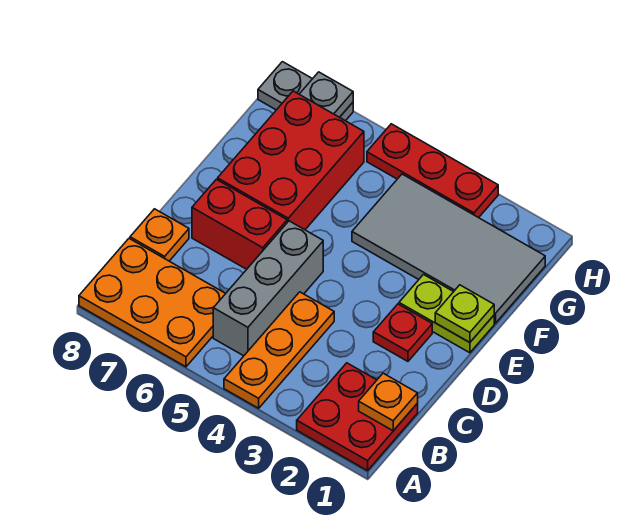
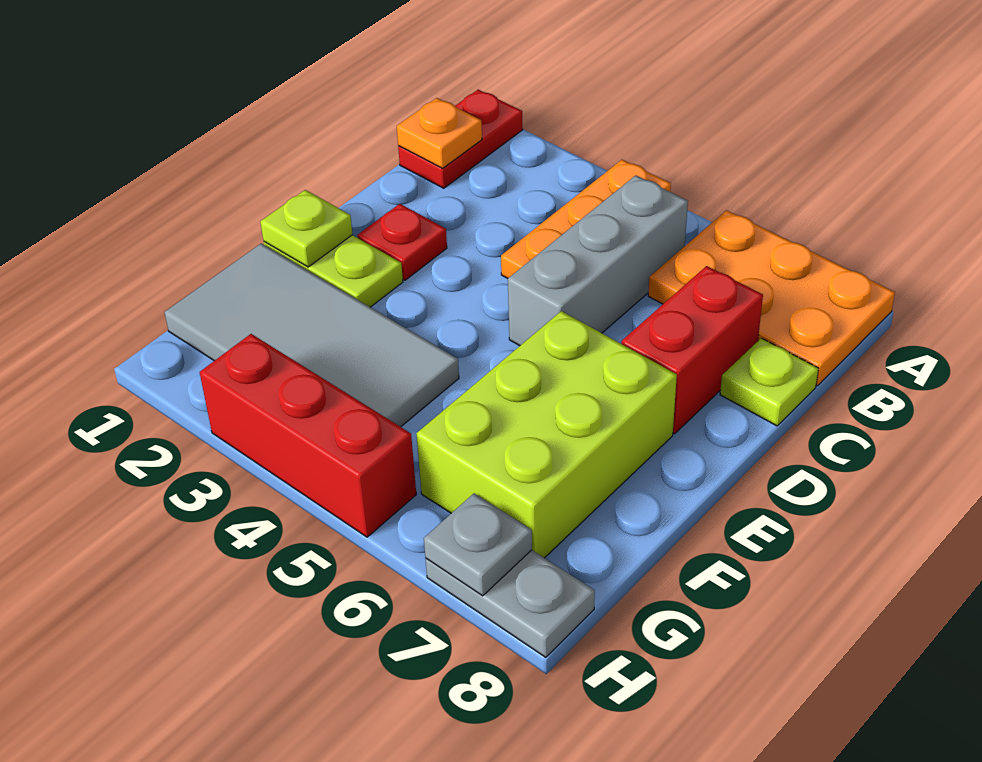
red 2x2 plate [297,363,418,471] -> red 1x2 plate [398,90,523,188]
orange 1x1 plate [130,209,189,261] -> lime 1x1 plate [720,338,819,426]
red 1x2 brick [192,179,287,269] -> red 1x2 brick turned to [621,266,763,434]
red 2x3 brick [218,91,364,230] -> lime 2x3 brick [416,311,677,558]
red 1x3 plate [367,124,498,218] -> red 1x3 brick [200,334,416,537]

